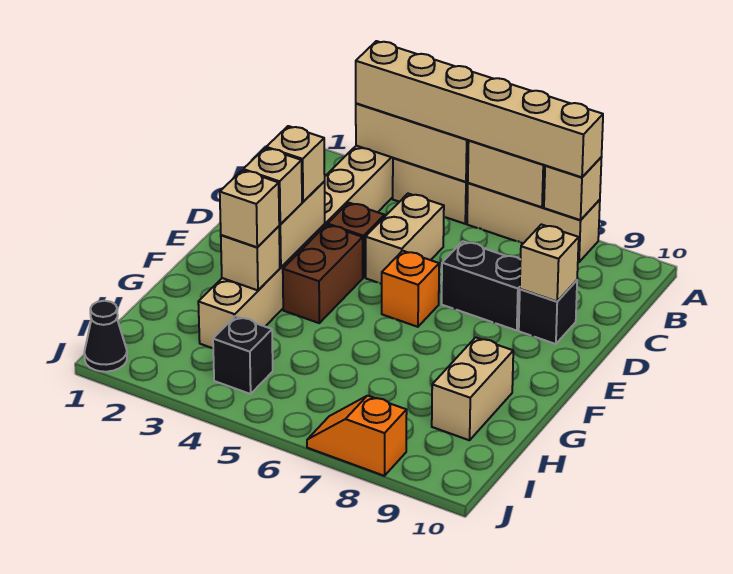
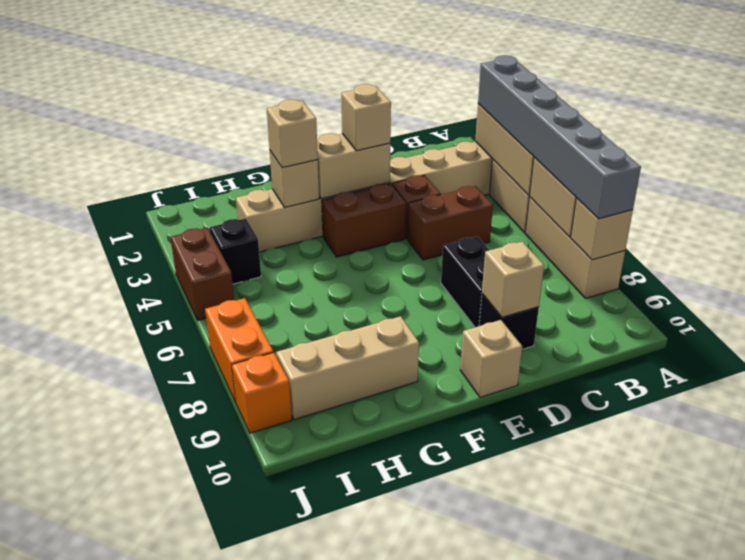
tan 1x6 brick [356,41,603,177] -> grey 1x6 brick [478,55,641,219]
tan 1x2 brick [366,194,444,284] -> brown 1x2 brick [407,186,493,260]
orange 1x1 brick [382,251,439,327] -> orange 1x1 brick moved to [232,352,292,433]
tan 1x1 brick [243,148,302,224] -> tan 1x1 brick moved to [460,320,522,397]
tan 1x2 brick [432,337,513,440] -> tan 1x3 brick [276,316,419,420]
black 1x1 cone [84,301,127,372] -> none
none -> brown 1x2 brick [171,228,234,320]
orange 1x2 slope [307,396,407,476] -> orange 1x2 brick [205,298,273,402]

